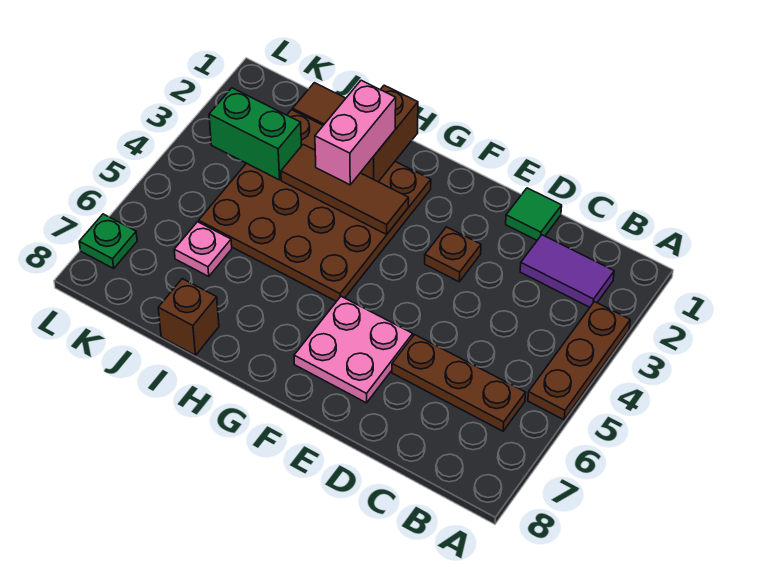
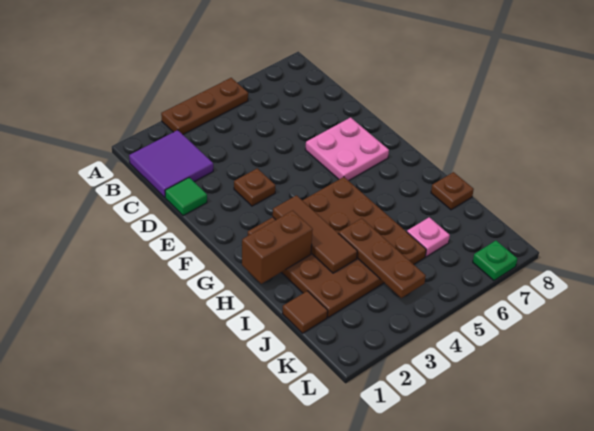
purple 1x2 tile [520,235,614,307] -> purple 2x2 tile [129,130,213,197]
brown 1x3 plate [392,335,526,431] -> brown 1x3 plate moved to [338,218,426,298]
pink 1x2 brick [315,80,396,185] -> none
brown 1x1 brick [158,279,219,355] -> brown 1x1 plate [431,172,474,210]
green 1x2 brick [209,88,301,180] -> none

